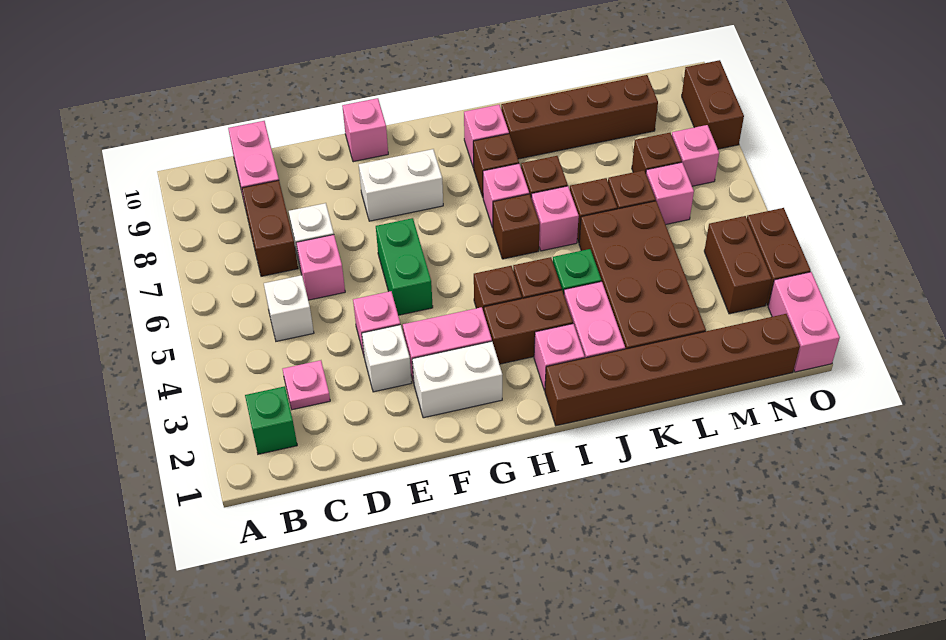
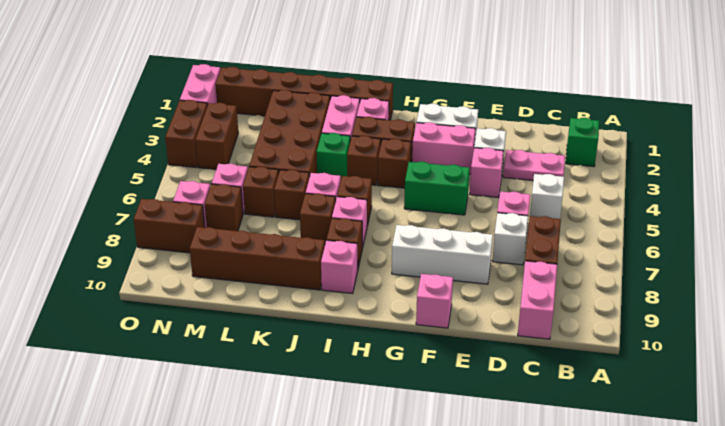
pink 1x1 plate [283,360,330,410] -> pink 1x2 plate [503,150,565,180]
green 1x2 brick [376,218,433,315] -> green 1x2 brick turned to [404,162,470,215]
white 1x2 brick [359,149,443,221] -> white 1x3 brick [392,225,493,284]
brown 1x2 brick [682,60,744,149] -> brown 1x2 brick turned to [134,199,205,253]

